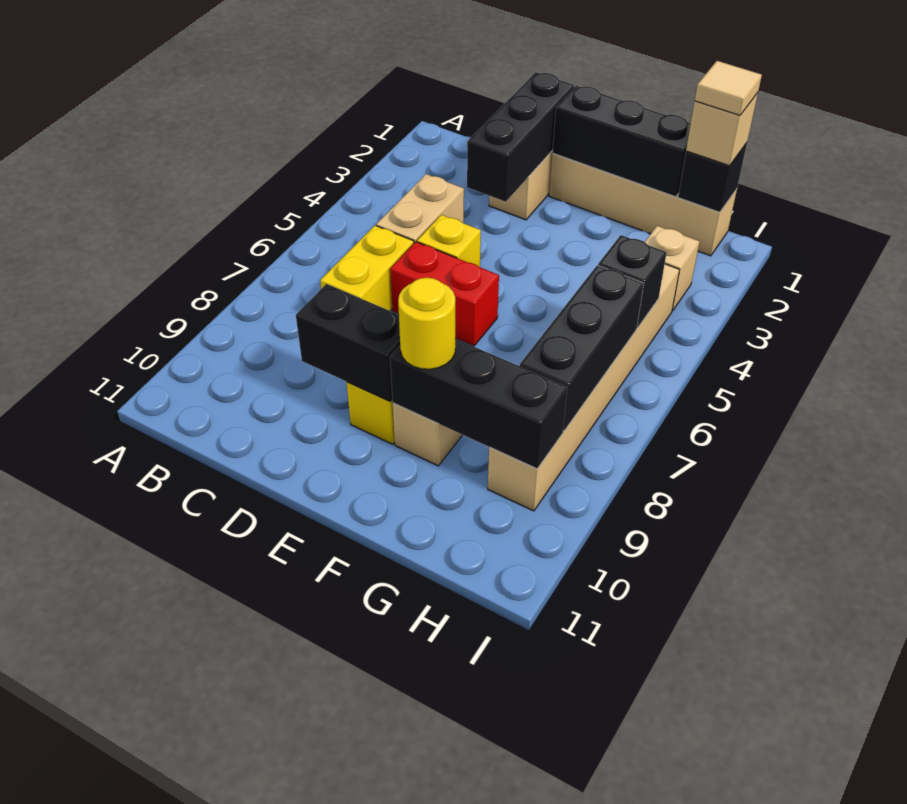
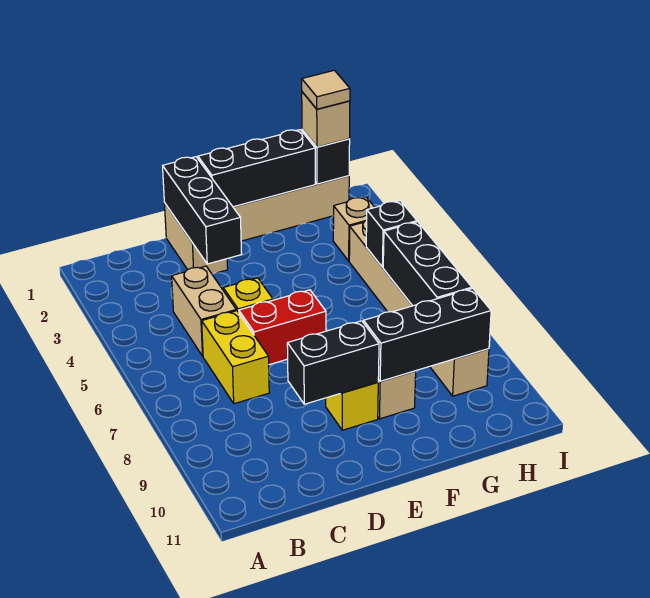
yellow 1x1 round brick [398,278,455,369] -> none

